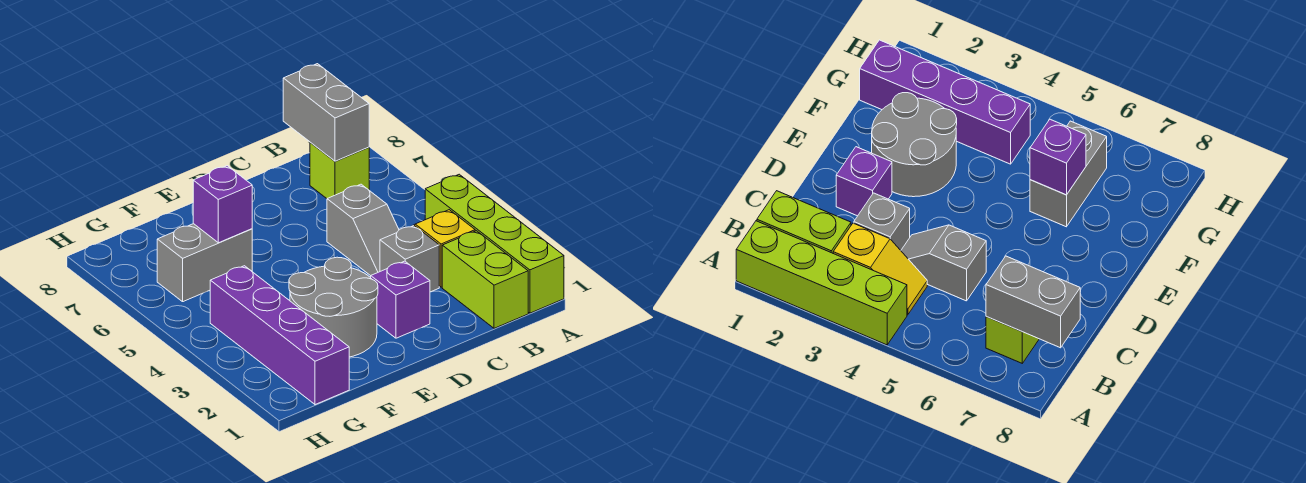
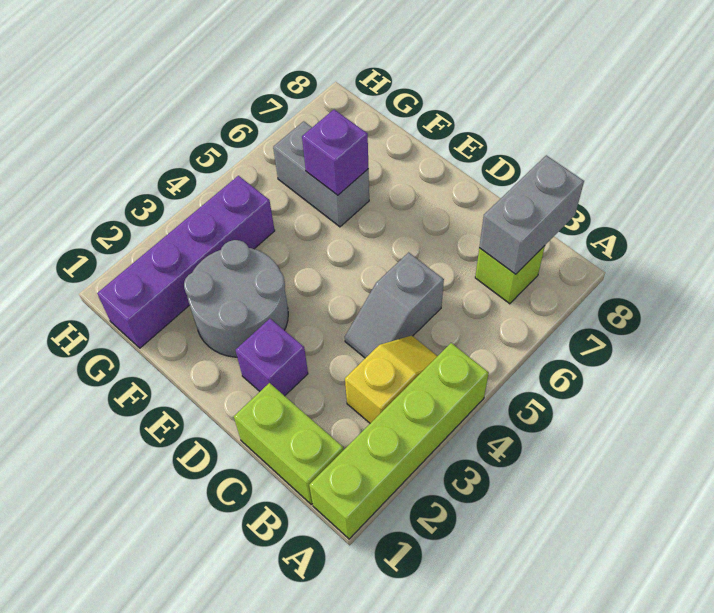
lime 1x2 brick [442,231,528,328] -> lime 1x2 brick turned to [234,383,343,504]
grey 1x1 brick [380,226,439,292] -> none

